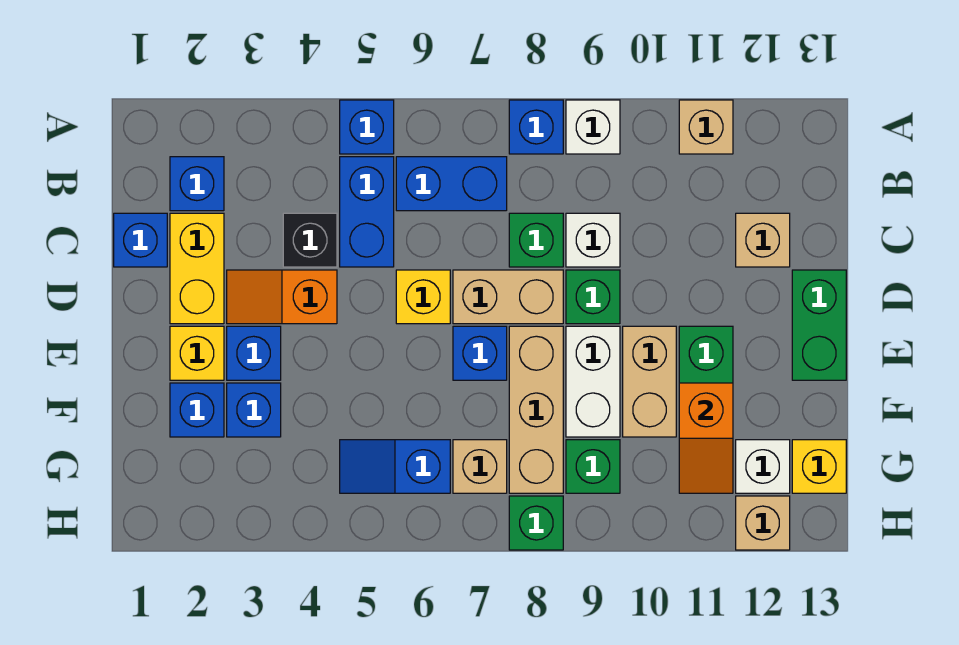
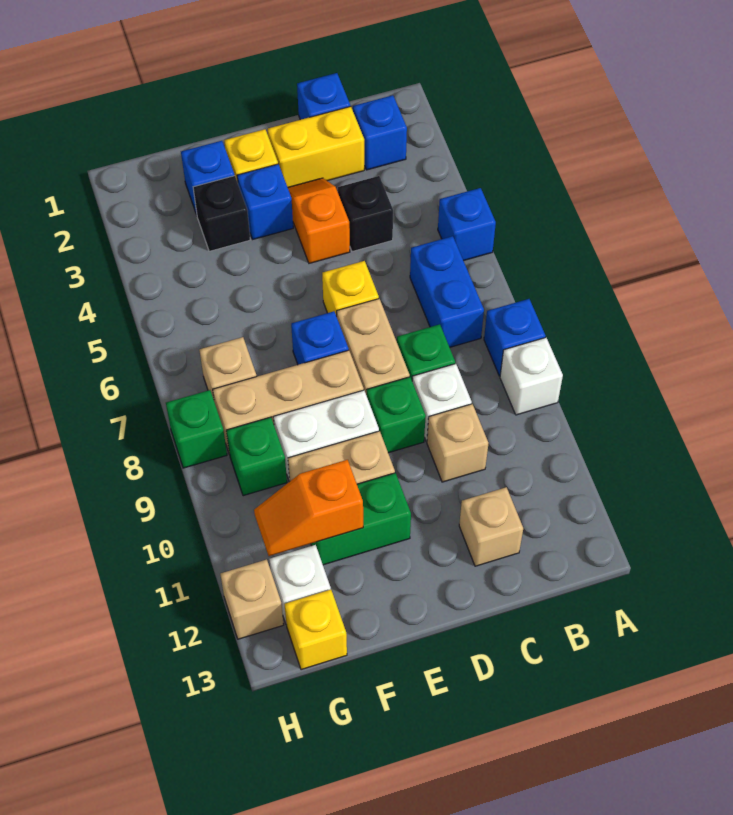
tan 1x1 brick [679,100,733,154] -> tan 1x1 brick moved to [427,404,489,482]
blue 1x2 brick [340,157,394,267] -> none
green 1x2 brick [792,270,846,380] -> none
blue 1x1 brick [227,383,281,437] -> black 1x1 brick [193,176,250,251]
blue 1x2 slope [340,440,450,493] -> none

